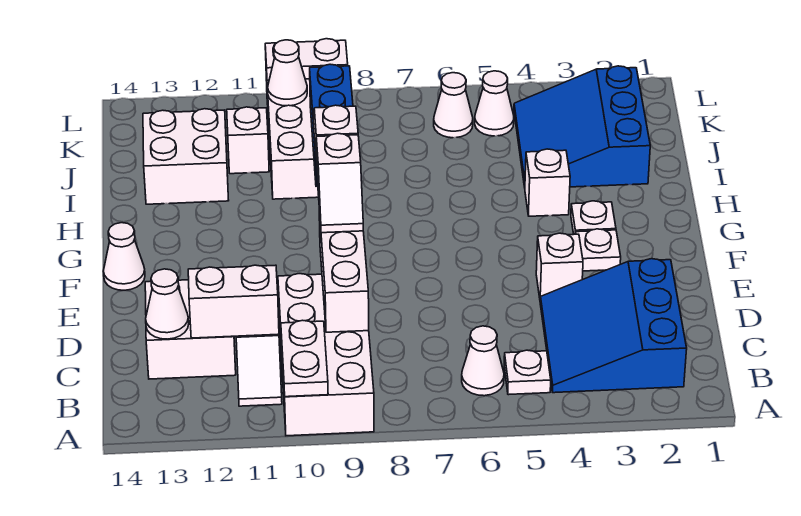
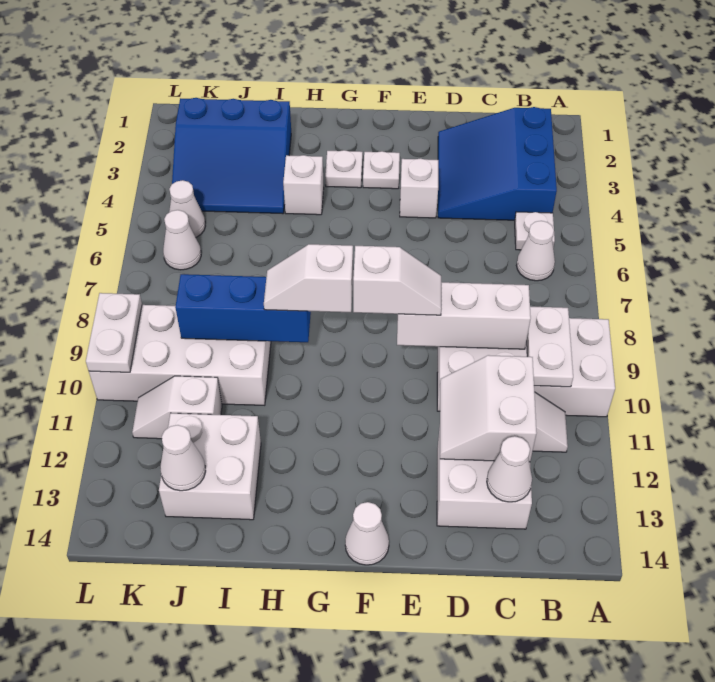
white 1x2 plate [281,320,328,397] -> white 1x2 plate turned to [527,307,573,387]
blue 3x3 slope [540,259,687,393] -> blue 3x3 slope turned to [438,107,557,220]
white 1x1 cone [268,40,307,106] -> white 1x1 cone moved to [160,425,206,491]

